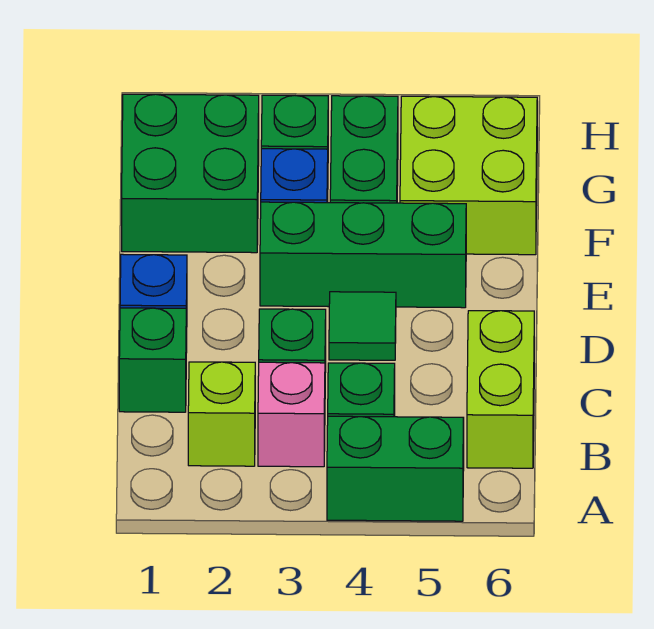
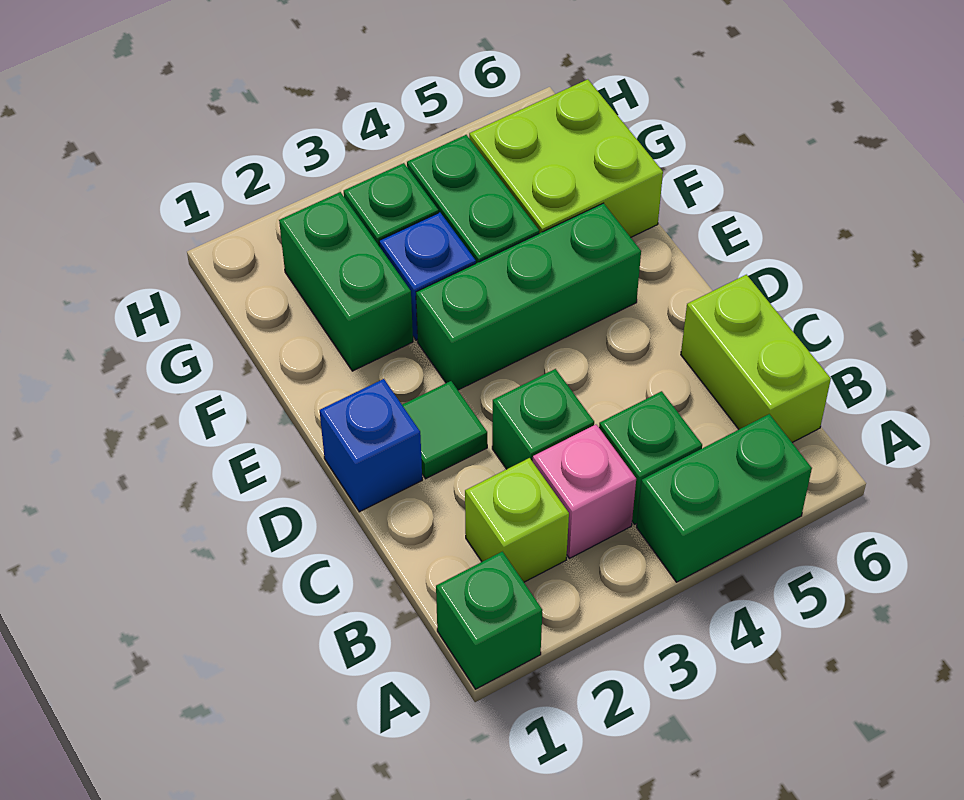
green 1x1 brick [119,308,186,412] -> green 1x1 brick moved to [436,552,542,689]
green 1x1 tile [329,292,396,360] -> green 1x1 tile moved to [402,381,487,479]
green 2x2 brick [122,94,259,253] -> green 1x2 brick [279,192,413,371]

